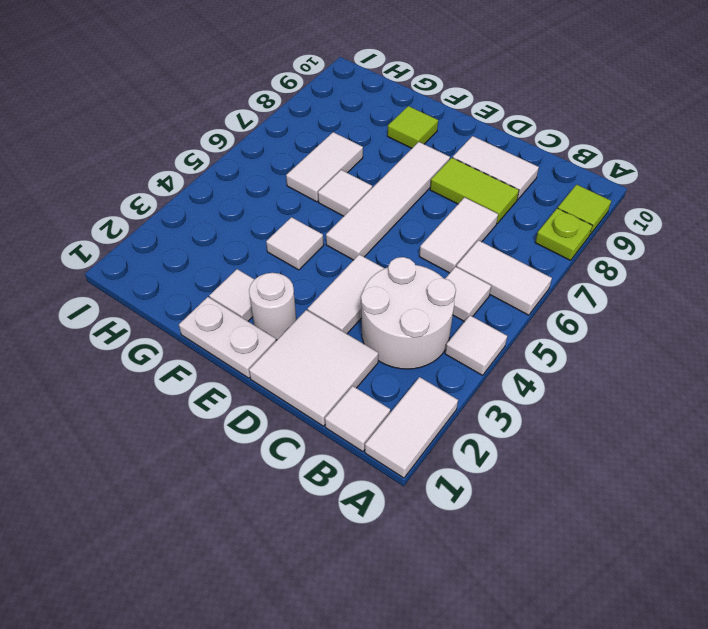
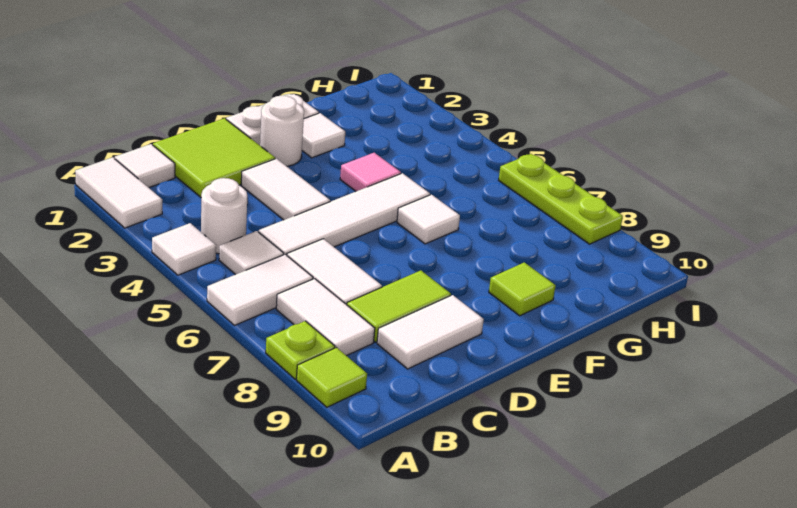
white 2x2 round brick [361,257,456,369] -> white 1x1 round brick [201,178,247,254]
white 2x2 tile [249,310,378,426] -> lime 2x2 tile [153,118,275,197]
white 1x4 tile [326,142,450,260] -> white 1x4 tile turned to [259,173,430,255]
white 1x1 tile [266,217,324,270] -> pink 1x1 tile [340,153,401,191]
white 1x2 tile [286,132,363,202] -> white 1x2 tile moved to [276,279,375,356]
none -> lime 1x3 plate [499,154,623,244]

